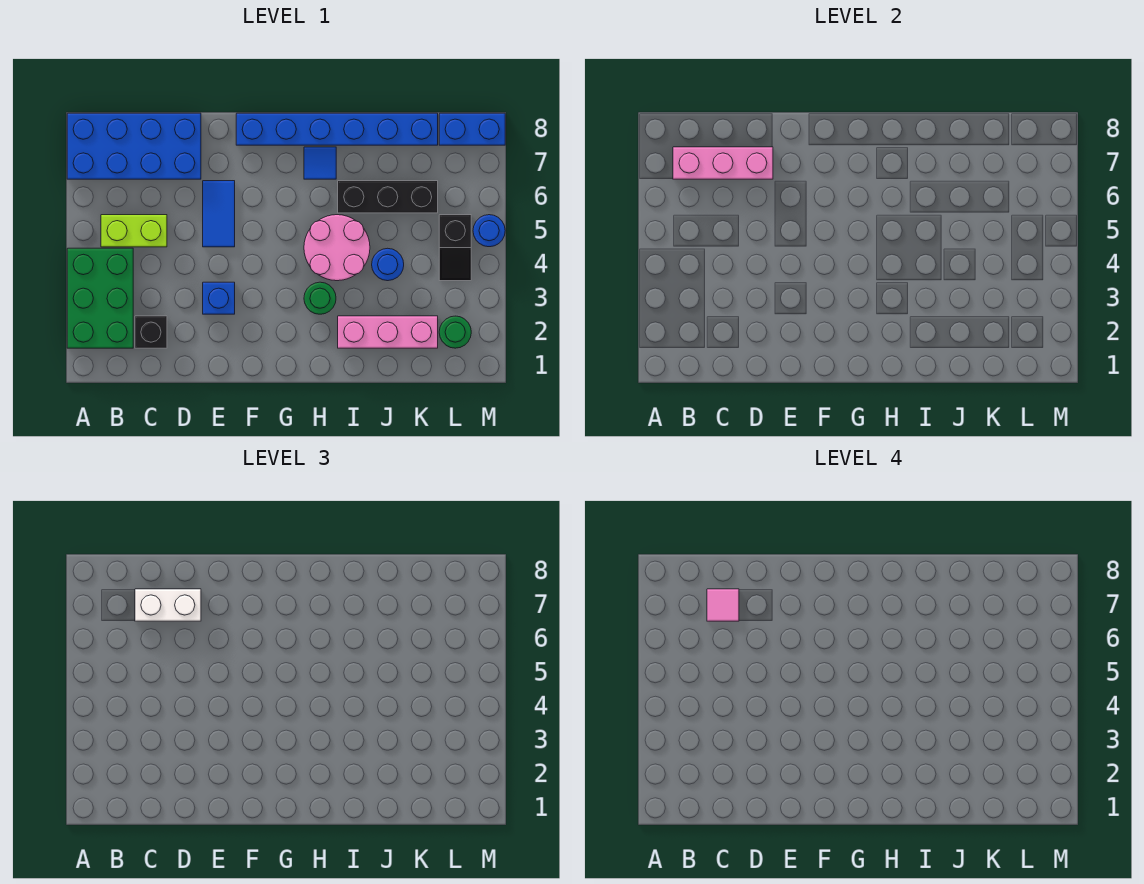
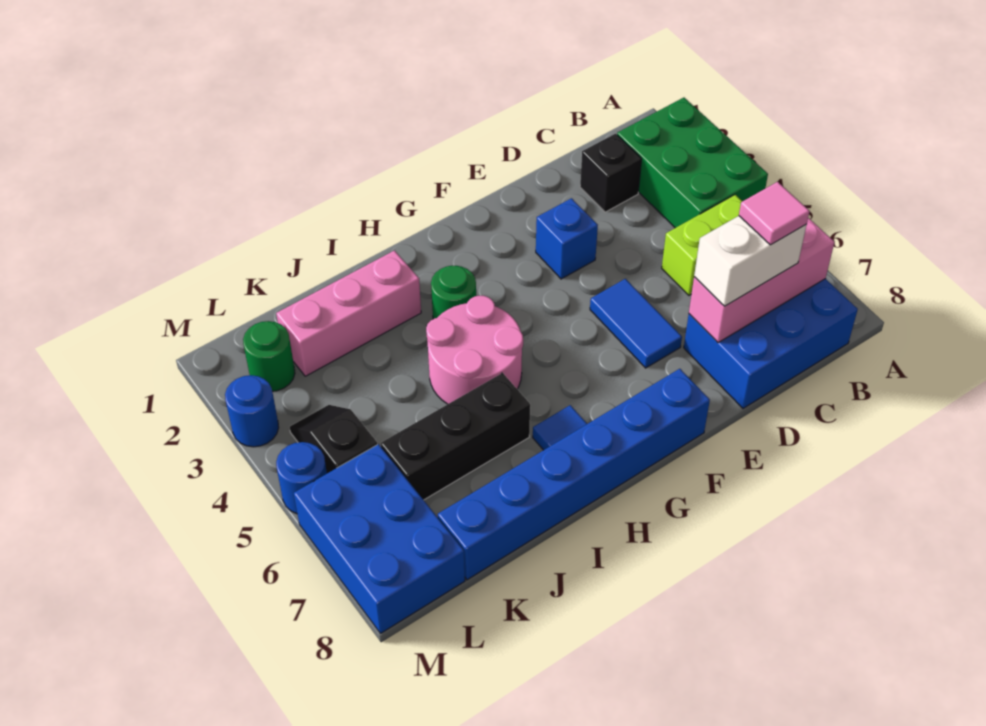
blue 2x4 brick [67,113,201,179] -> blue 2x3 brick [684,279,858,409]
blue 1x1 round brick [372,248,404,281] -> blue 1x1 round brick moved to [225,375,279,447]
blue 1x2 brick [439,113,505,145] -> blue 2x3 brick [294,444,465,634]

